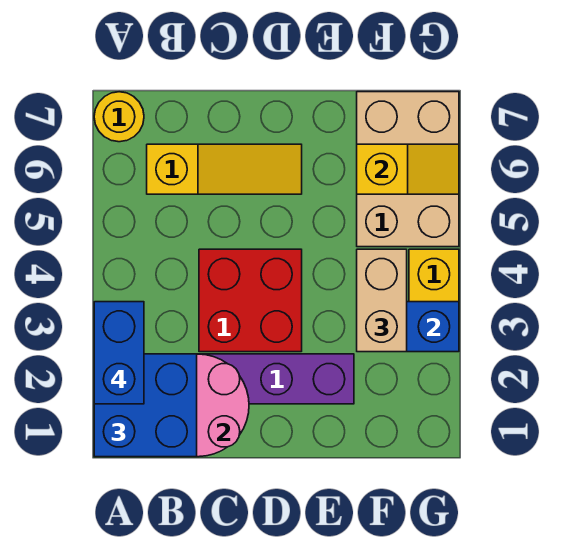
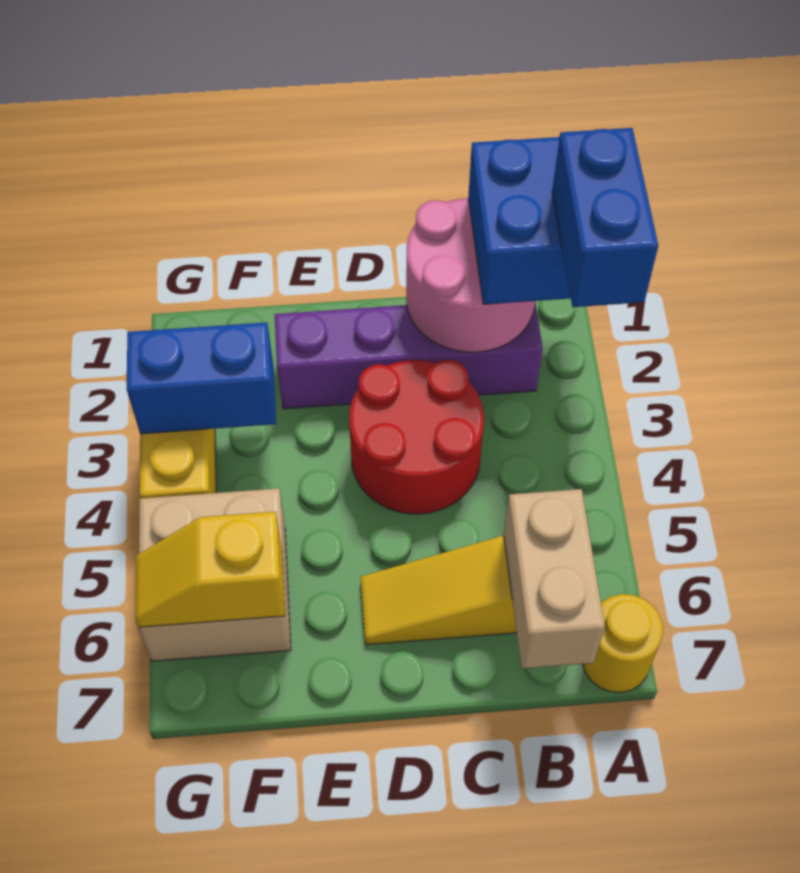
red 2x2 brick [199,249,302,352] -> red 2x2 round brick [349,360,484,514]
tan 1x2 brick [357,249,407,352] -> tan 1x2 brick moved to [504,489,605,669]
tan 2x3 brick [357,92,459,247] -> tan 2x2 brick [139,488,291,661]

